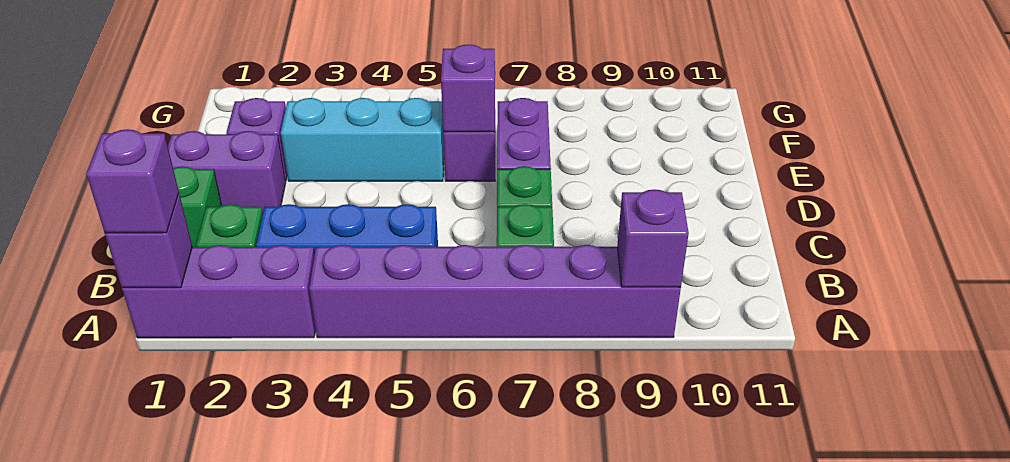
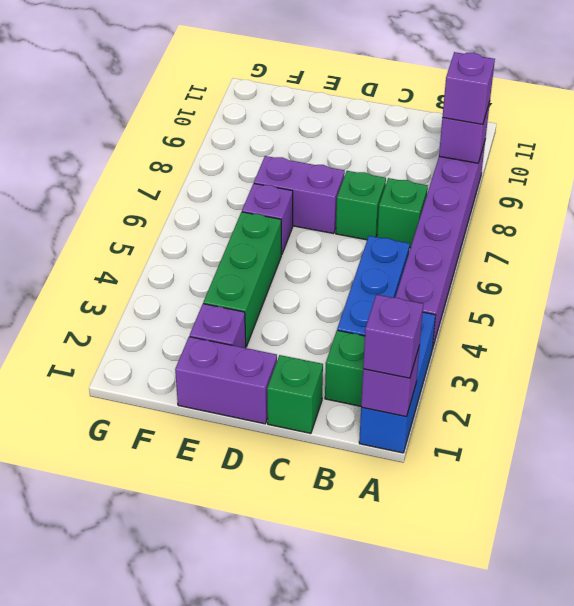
purple 1x3 brick [122,245,316,338] -> blue 1x3 brick [359,312,436,453]
purple 1x2 brick [168,131,286,211] -> purple 1x2 brick turned to [175,337,277,424]
cyan 1x3 brick [281,98,444,181] -> green 1x3 brick [203,212,281,346]
purple 1x1 brick [441,44,495,132] -> purple 1x1 brick moved to [442,52,495,124]

